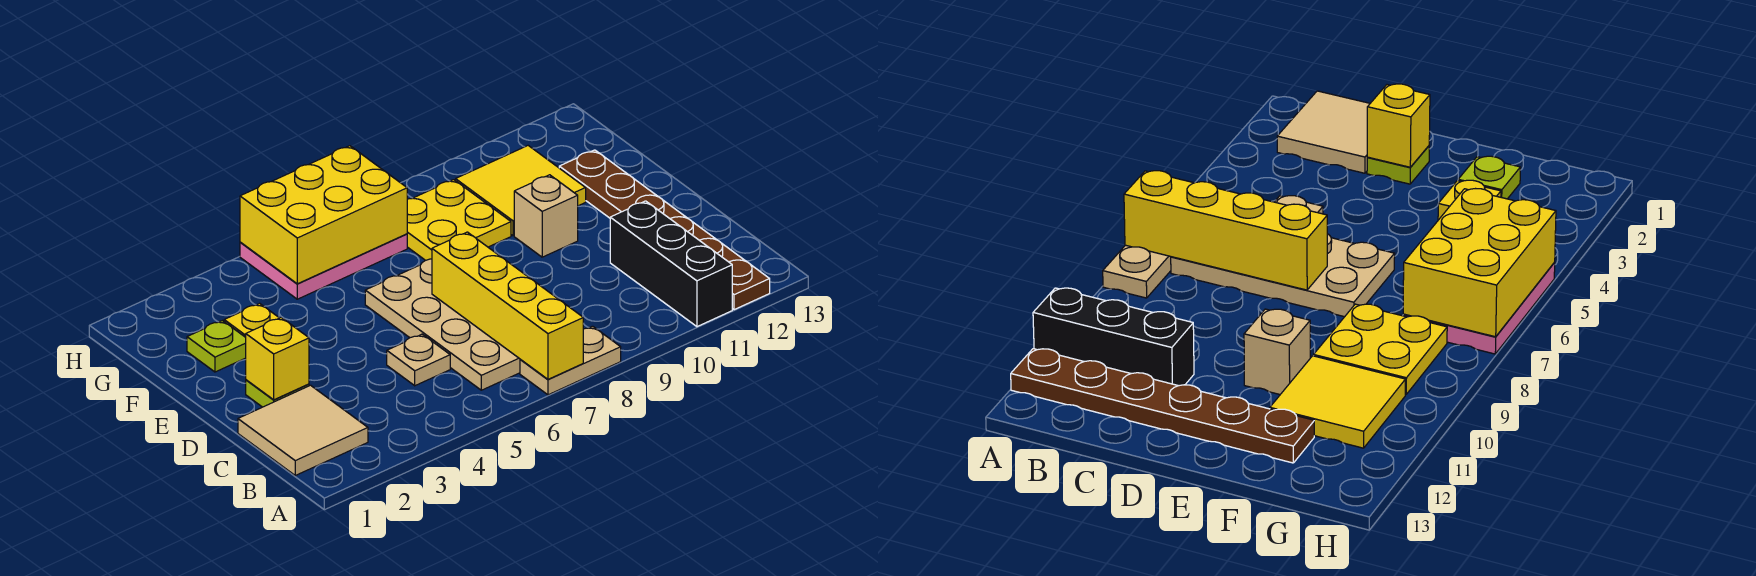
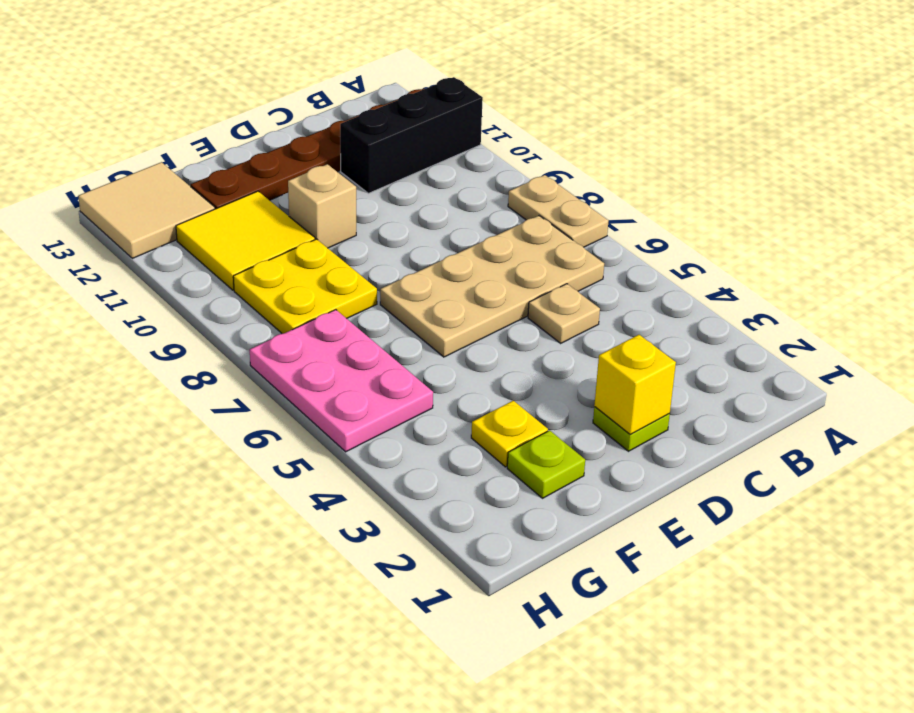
yellow 1x4 brick [432,232,583,380] -> none
tan 2x2 tile [238,385,368,475] -> tan 2x2 tile moved to [79,162,215,258]
yellow 2x3 brick [240,146,407,284] -> none

